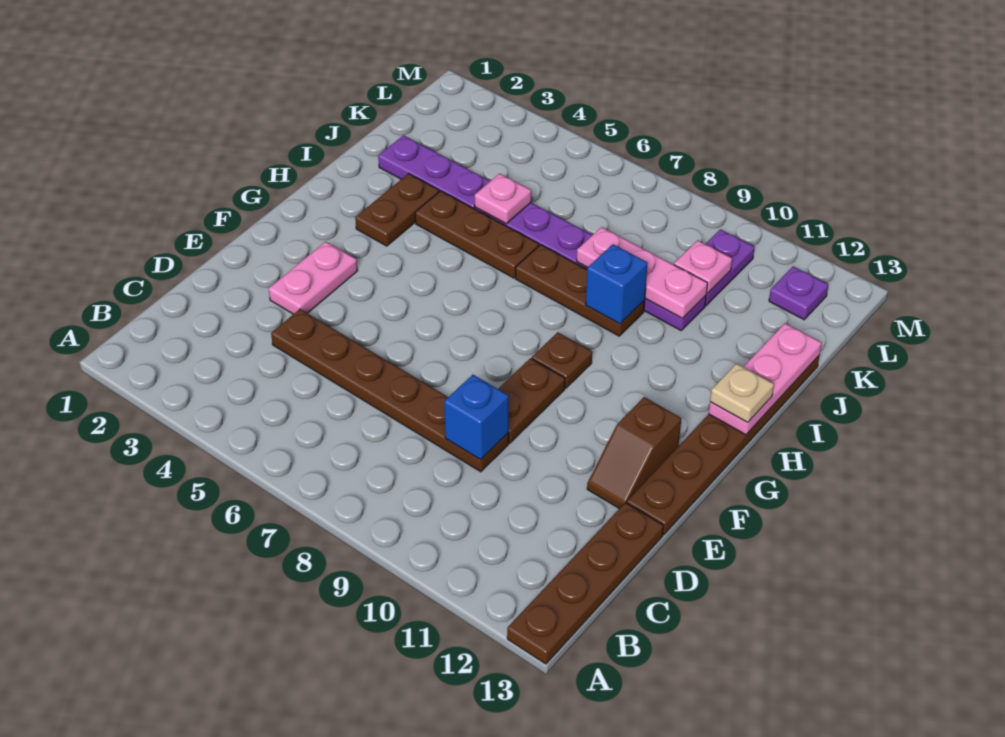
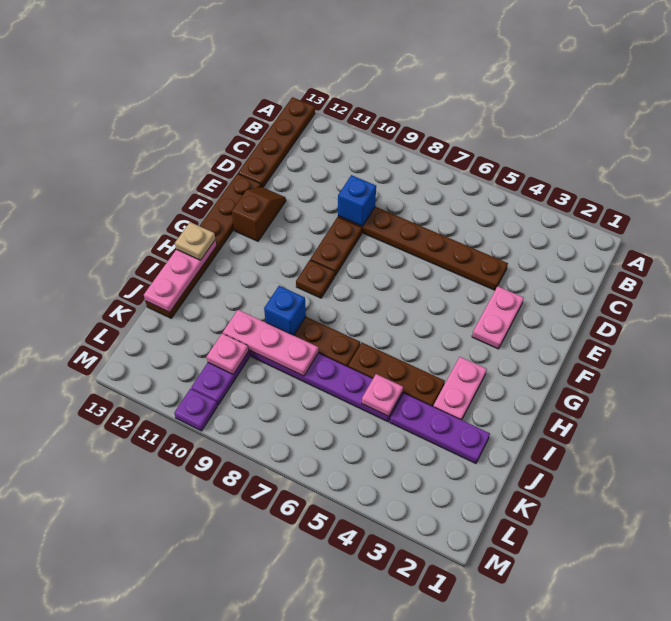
brown 1x2 plate [355,174,439,246] -> pink 1x2 plate [433,357,487,420]
purple 1x1 plate [769,267,828,320] -> purple 1x1 plate moved to [174,389,217,431]

